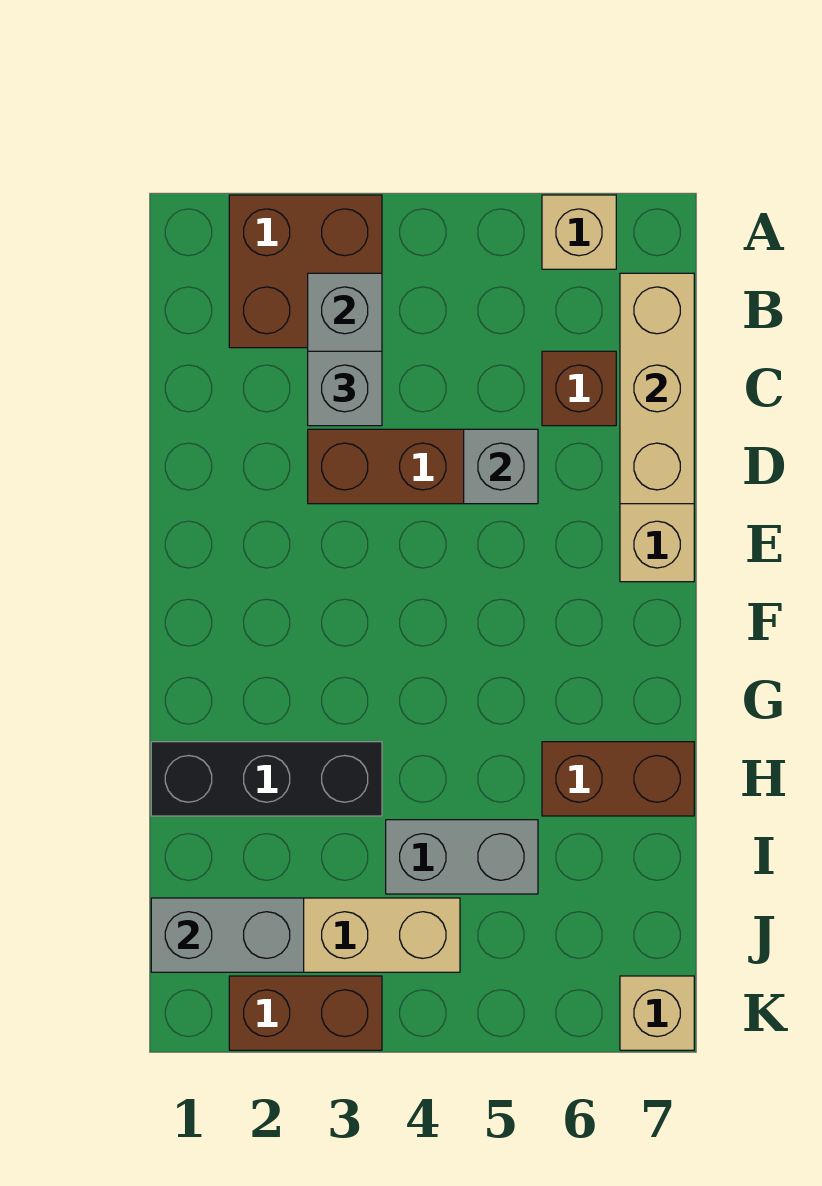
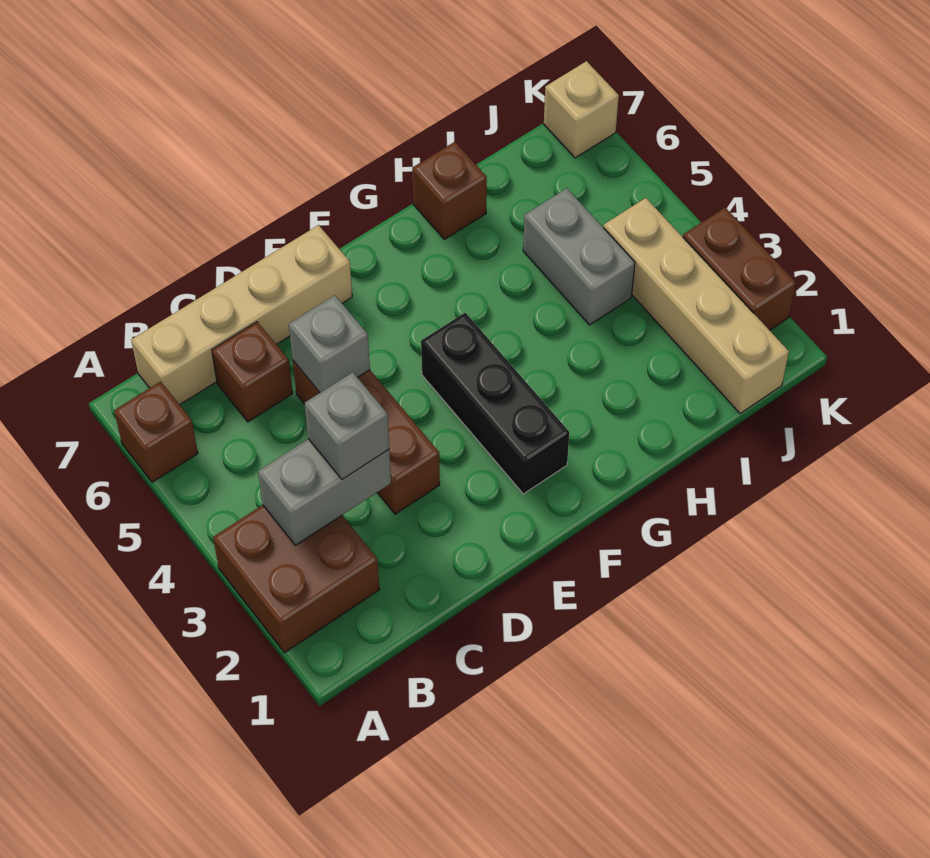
tan 1x1 brick [542,195,616,269] -> brown 1x1 brick [114,381,198,482]
tan 1x3 brick [620,273,694,504] -> none
black 1x3 brick [151,742,382,816] -> black 1x3 brick moved to [421,313,569,494]
brown 1x2 brick [542,742,694,816] -> brown 1x1 brick [412,142,487,239]
grey 1x2 brick [151,898,304,972] -> none

